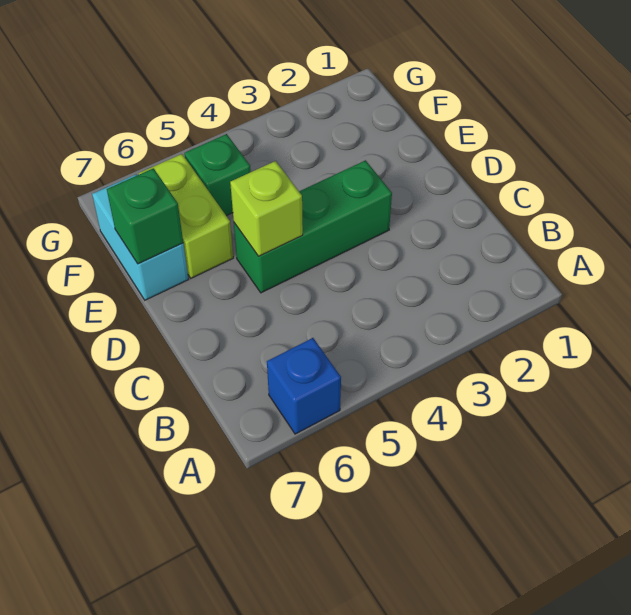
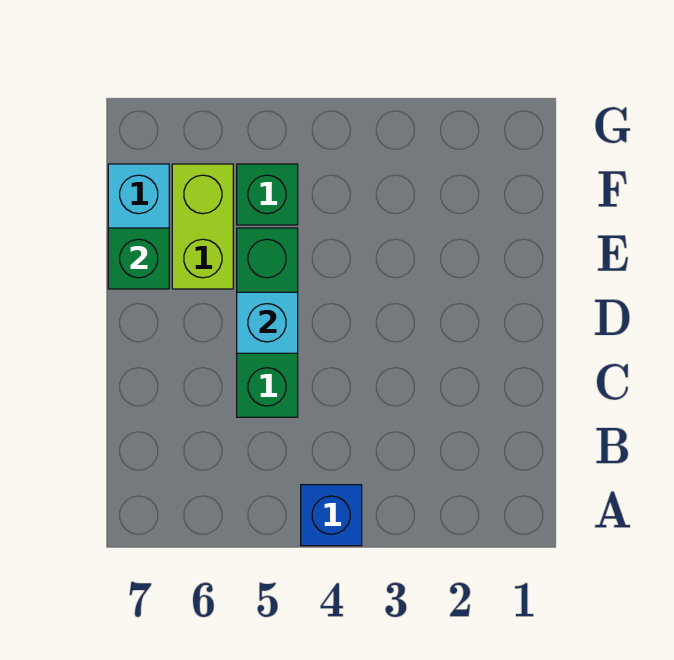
blue 1x1 brick [267,338,341,434] -> blue 1x1 brick moved to [301,485,362,546]
green 1x3 brick [234,160,392,293] -> green 1x3 brick turned to [237,228,298,417]
lime 1x1 brick [230,161,303,256] -> cyan 1x1 brick [237,292,298,353]

